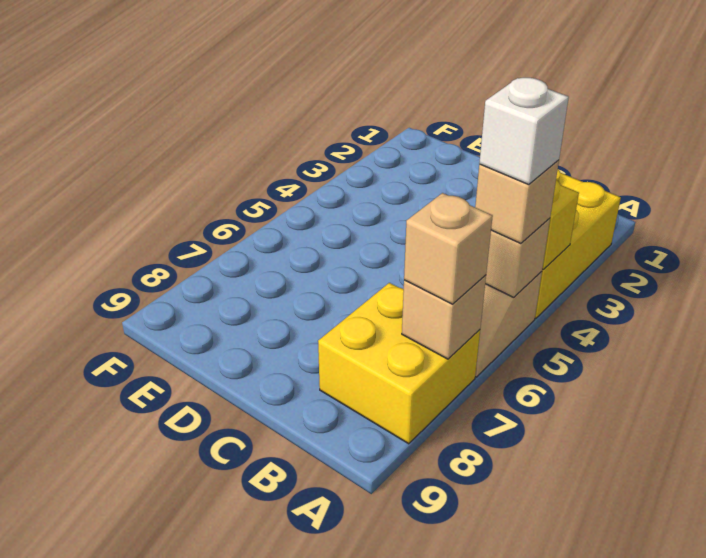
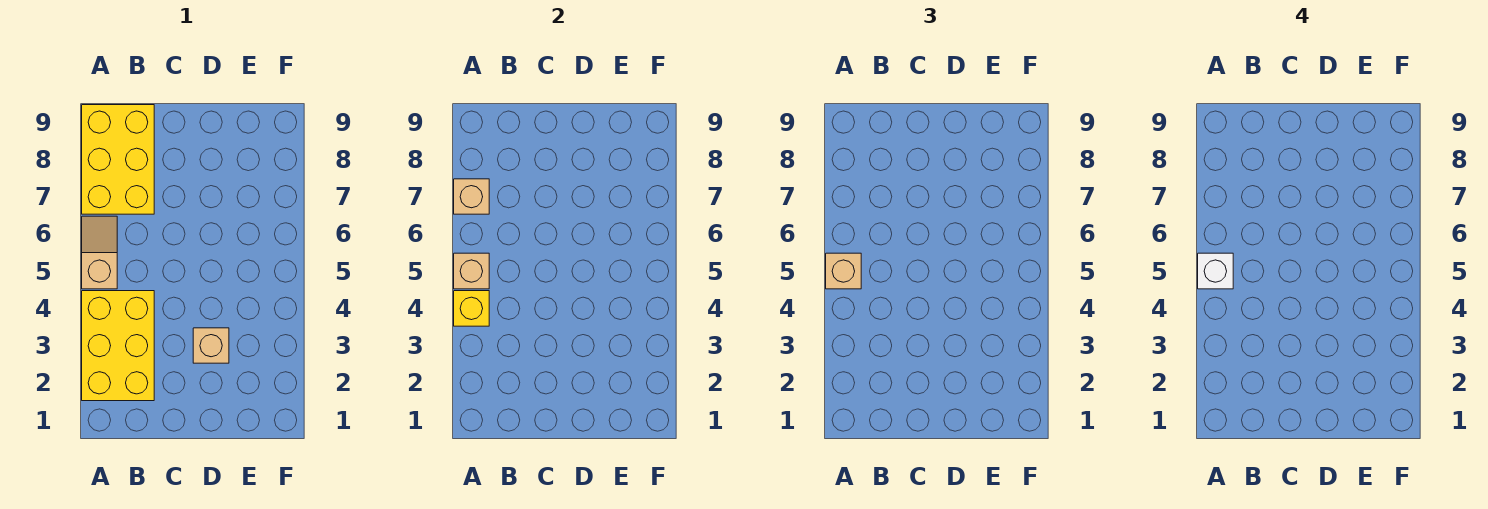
yellow 2x2 brick [318,283,480,444] -> yellow 2x3 brick [82,105,154,214]
tan 1x1 brick [404,193,493,304] -> tan 1x1 brick moved to [193,328,229,363]

